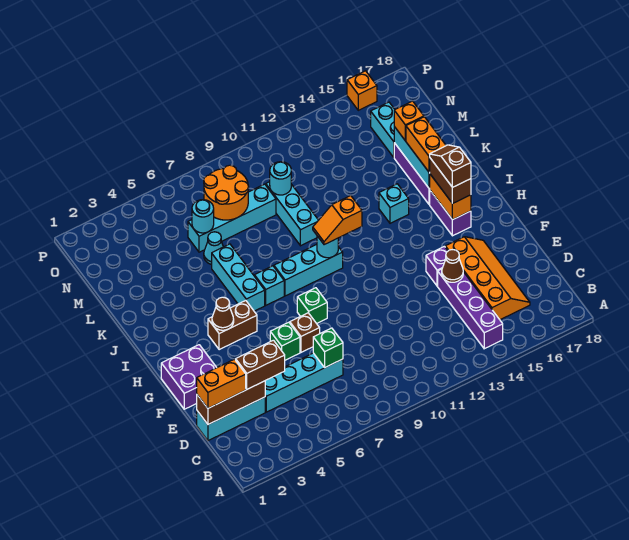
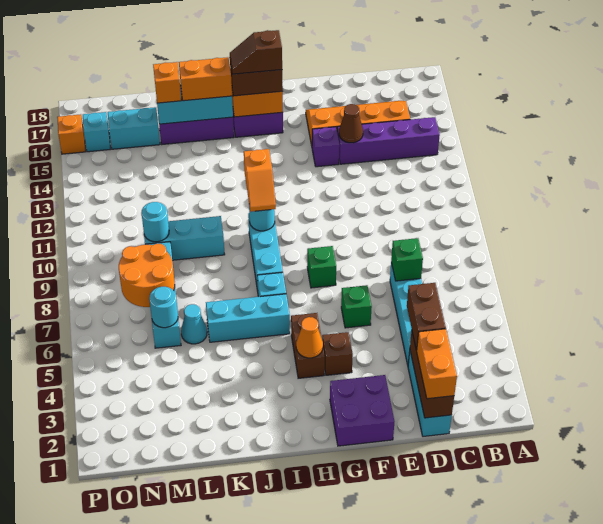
brown 1x1 brick [290,313,320,352] -> brown 1x1 brick moved to [322,332,353,375]
brown 1x1 cone [212,297,234,330] -> orange 1x1 cone [296,317,323,358]
cyan 1x1 brick [379,184,409,223] -> cyan 1x1 brick moved to [83,112,110,152]

